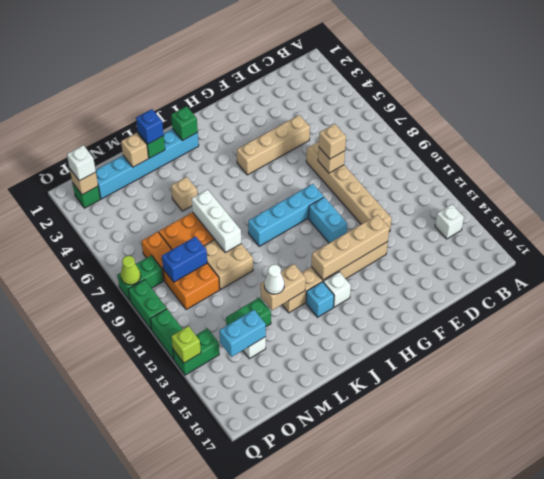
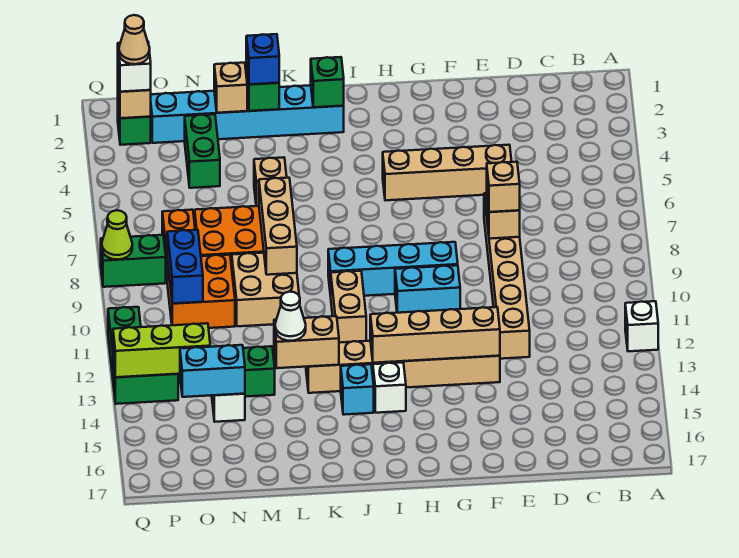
white 1x1 brick [435,204,464,239] -> white 1x1 brick moved to [625,301,658,351]
cyan 1x2 brick [309,197,347,243] -> cyan 1x2 brick turned to [395,265,460,313]
none -> tan 1x2 brick [331,271,366,343]
white 1x3 brick [192,189,241,253] -> tan 1x3 brick [259,178,297,275]
blue 1x2 brick [162,236,207,282] -> blue 1x2 brick turned to [167,230,203,304]
none -> tan 1x1 cone [119,15,150,64]
green 1x2 brick [128,280,167,330] -> green 1x2 brick moved to [185,114,220,188]
lime 1x1 brick [171,326,201,363] -> lime 1x3 brick [113,323,210,377]

